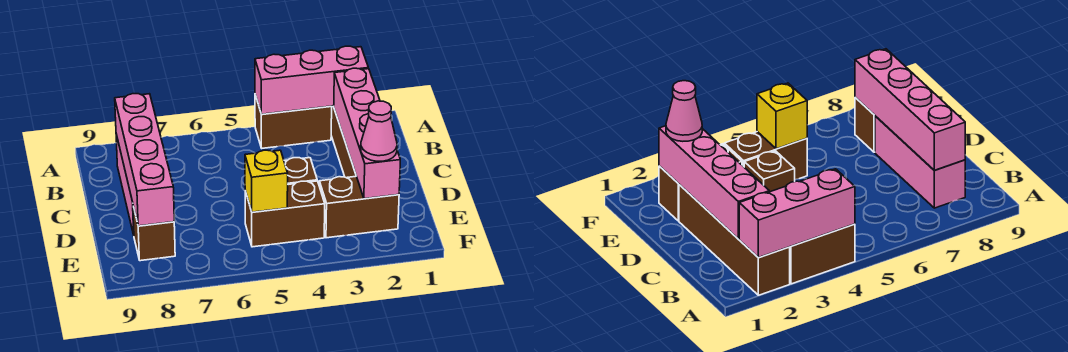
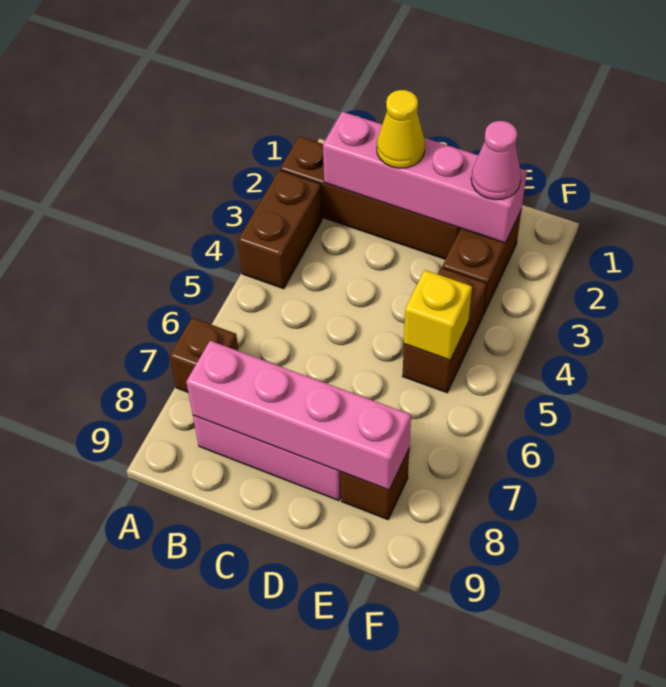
pink 1x3 brick [255,46,368,114] -> none
none -> yellow 1x1 cone [377,90,425,168]
brown 1x1 brick [284,158,317,185] -> brown 1x1 brick moved to [170,318,238,392]

